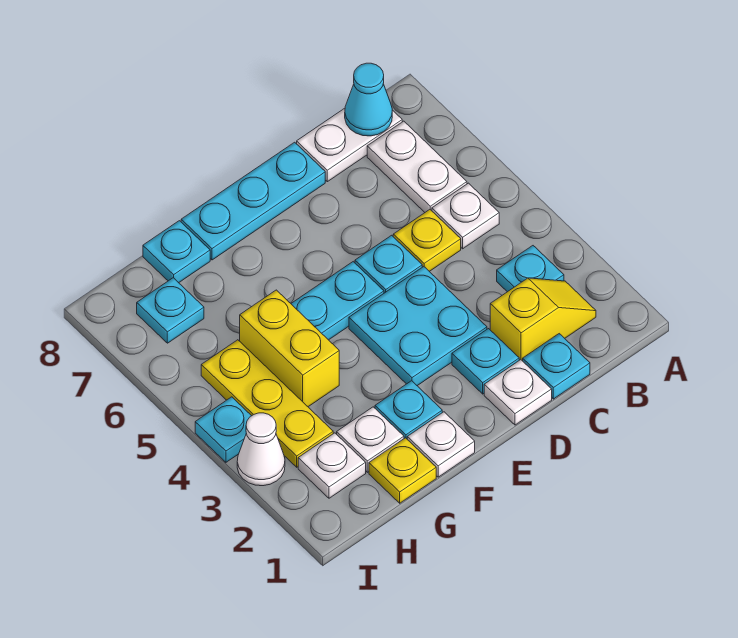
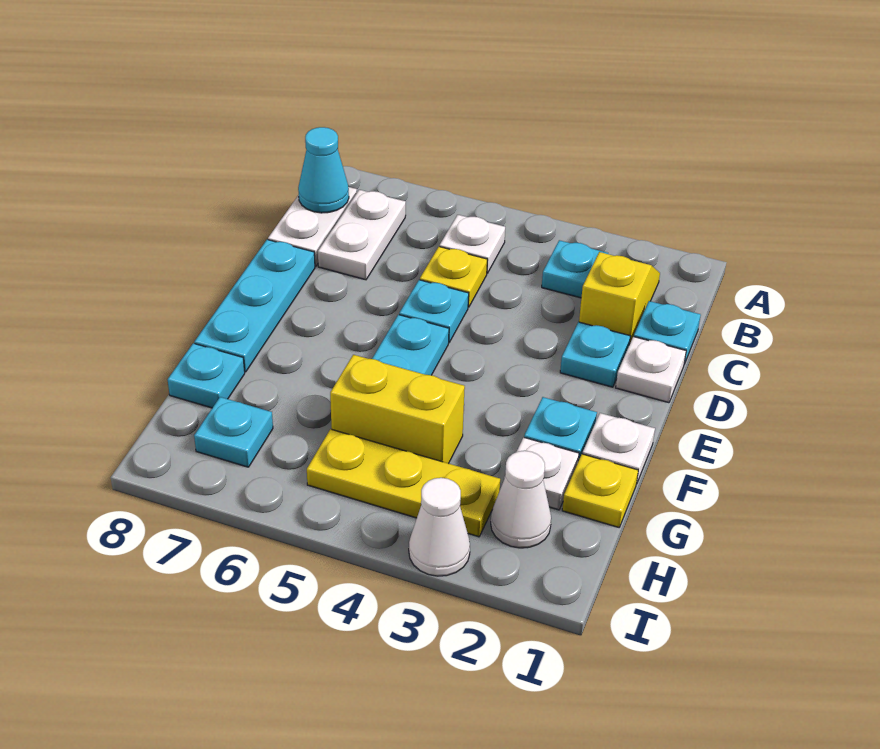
white 1x2 plate [367,121,467,212] -> white 1x2 plate turned to [318,190,406,280]
cyan 2x2 plate [349,267,487,386] -> none
white 1x1 plate [298,433,366,498] -> white 1x1 cone [491,451,551,548]
cyan 1x1 plate [195,397,251,462] -> none

